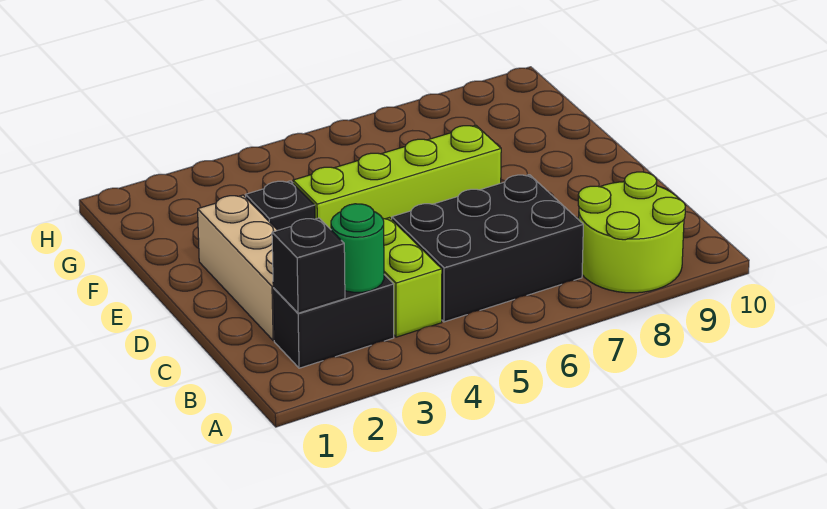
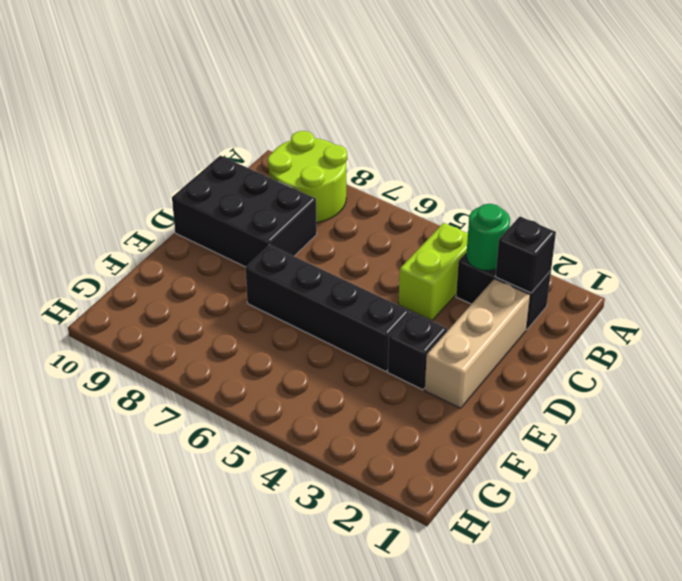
black 2x3 brick [392,175,583,322] -> black 2x3 brick moved to [172,156,317,267]
lime 1x4 brick [293,125,501,229] -> black 1x4 brick [246,245,410,372]

